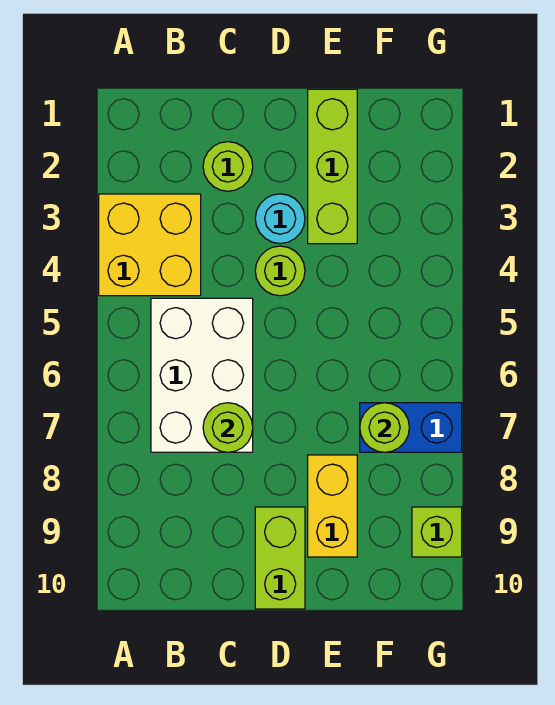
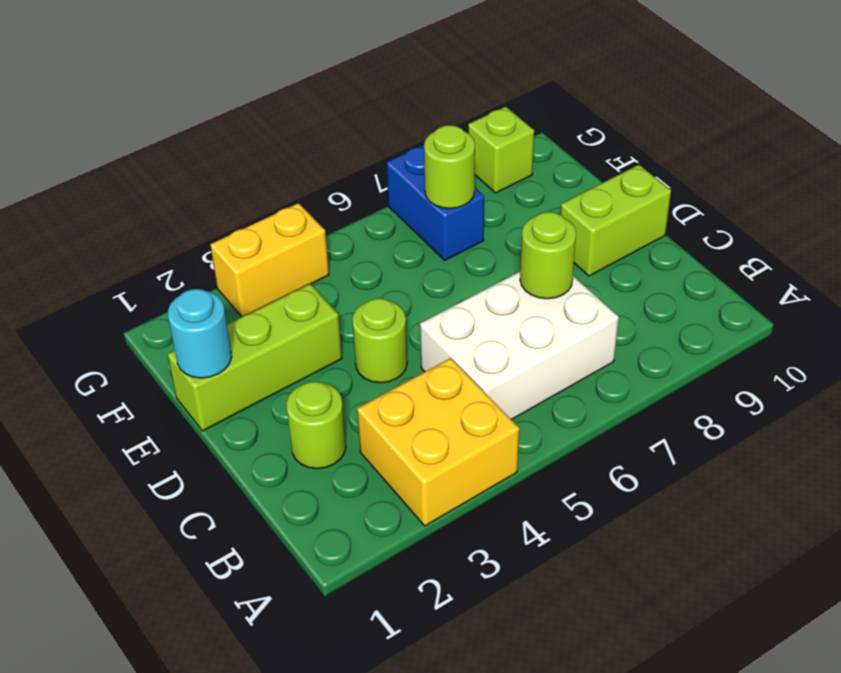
cyan 1x1 round brick [255,194,305,244] -> cyan 1x1 round brick moved to [168,289,232,378]
yellow 1x2 brick [308,455,357,557] -> yellow 1x2 brick moved to [210,203,329,316]

